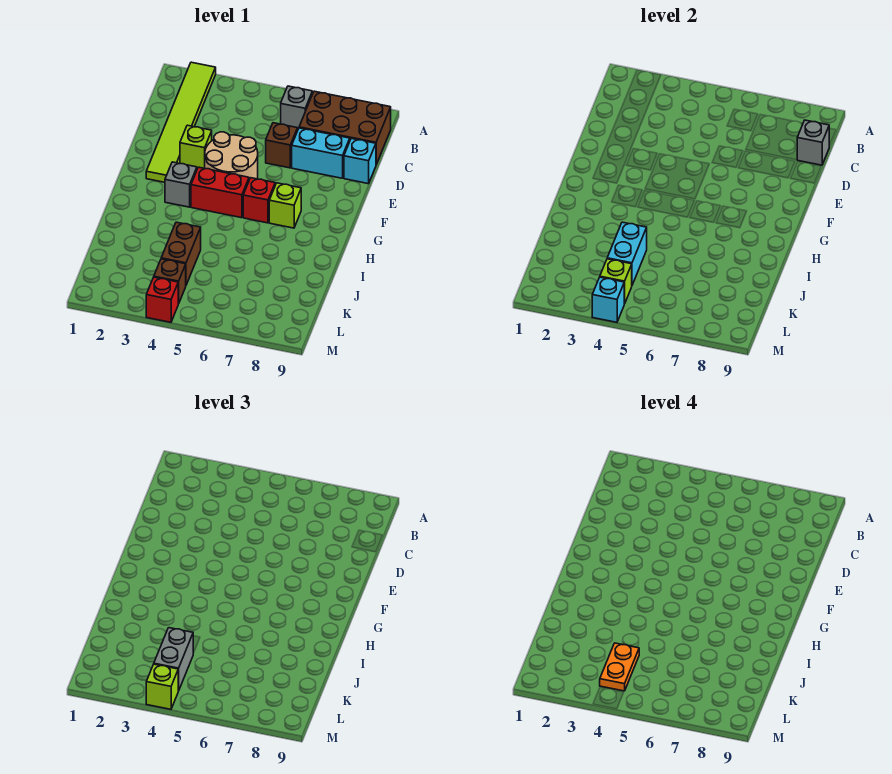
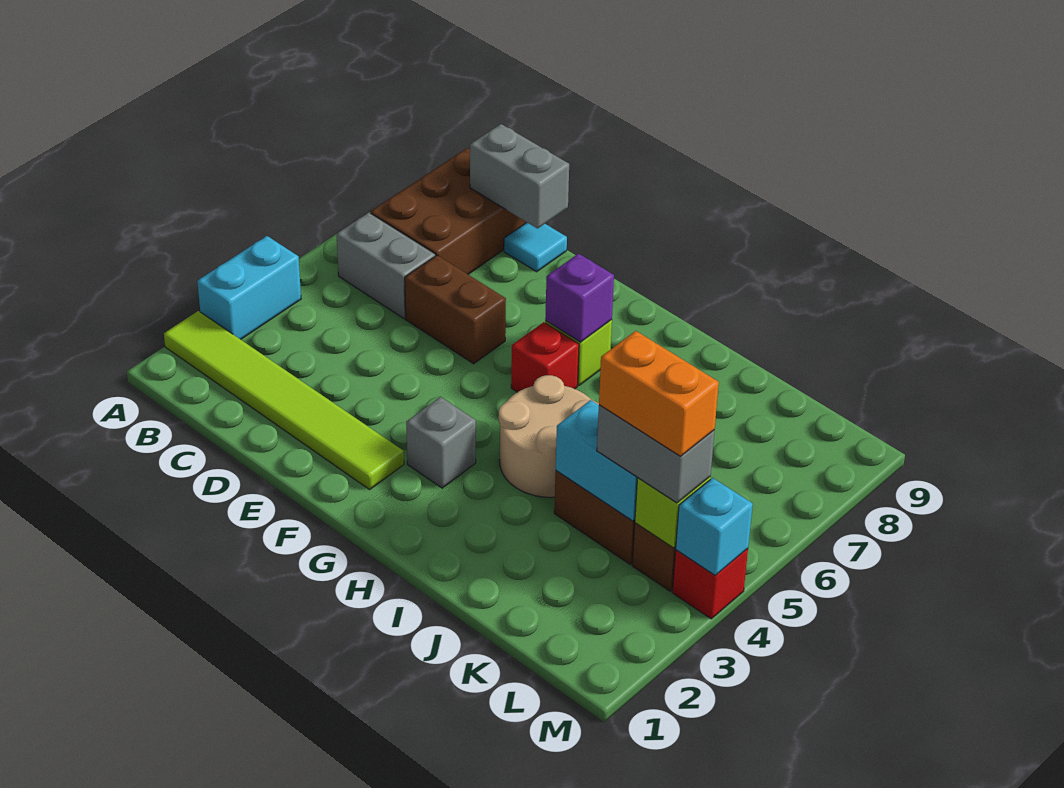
grey 1x1 brick [281,86,312,129] -> grey 1x2 brick [337,213,435,319]
grey 1x1 brick [797,120,829,165] -> grey 1x2 brick [470,124,569,228]
brown 1x1 brick [266,123,298,168] -> brown 1x2 brick [405,255,506,364]
cyan 1x2 brick [292,128,350,178] -> cyan 1x2 brick moved to [197,236,301,339]
cyan 1x1 brick [344,138,376,184] -> cyan 1x1 tile [504,223,567,272]
lime 1x1 brick [180,125,212,169] -> none
tan 2x2 round brick [205,132,258,180] -> tan 2x2 round brick moved to [498,375,599,497]
red 1x2 brick [191,167,249,218] -> none
none -> purple 1x1 brick [545,254,614,342]
orange 1x2 plate [600,643,639,691] -> orange 1x2 brick [599,331,719,457]
lime 1x1 brick [146,664,178,709] -> none

